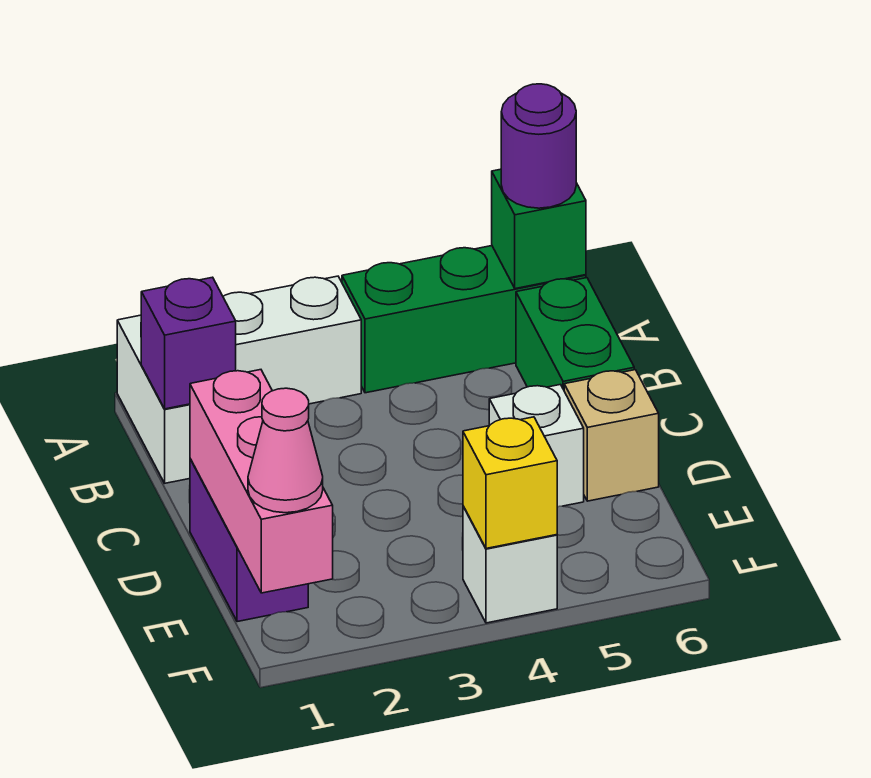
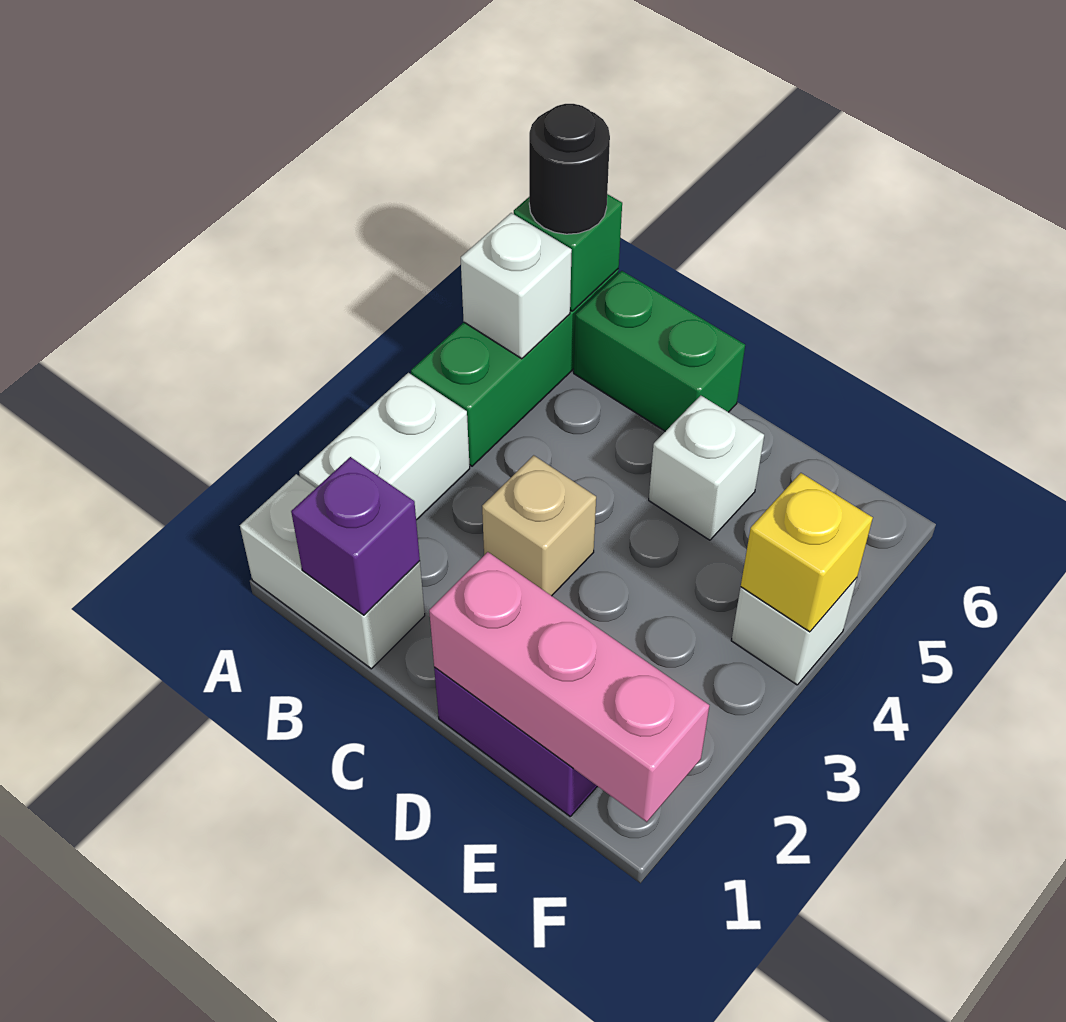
none -> white 1x1 brick [461,213,572,359]
purple 1x1 round brick [501,84,576,208] -> black 1x1 round brick [529,104,610,234]
tan 1x1 brick [564,370,659,501] -> tan 1x1 brick moved to [482,455,596,596]
pink 1x1 cone [248,388,323,513] -> none

